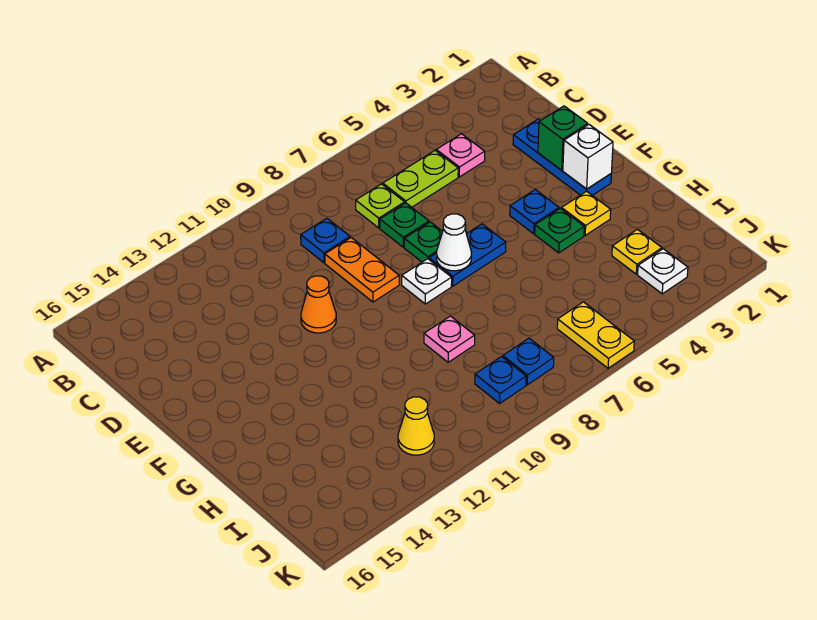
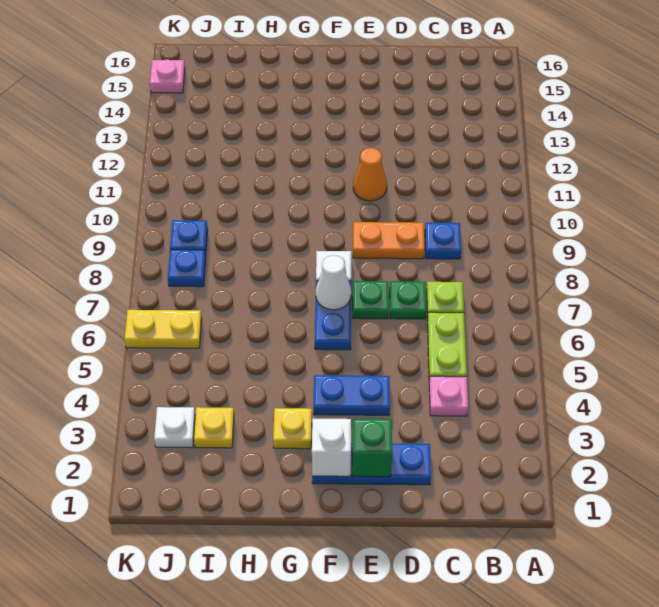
blue 1x1 plate [510,190,559,234] -> blue 1x2 plate [313,375,390,415]
green 1x1 plate [535,208,584,253] -> none
pink 1x1 plate [424,316,475,362] -> pink 1x1 plate moved to [150,60,185,93]
yellow 1x1 cone [398,397,434,455] -> none

